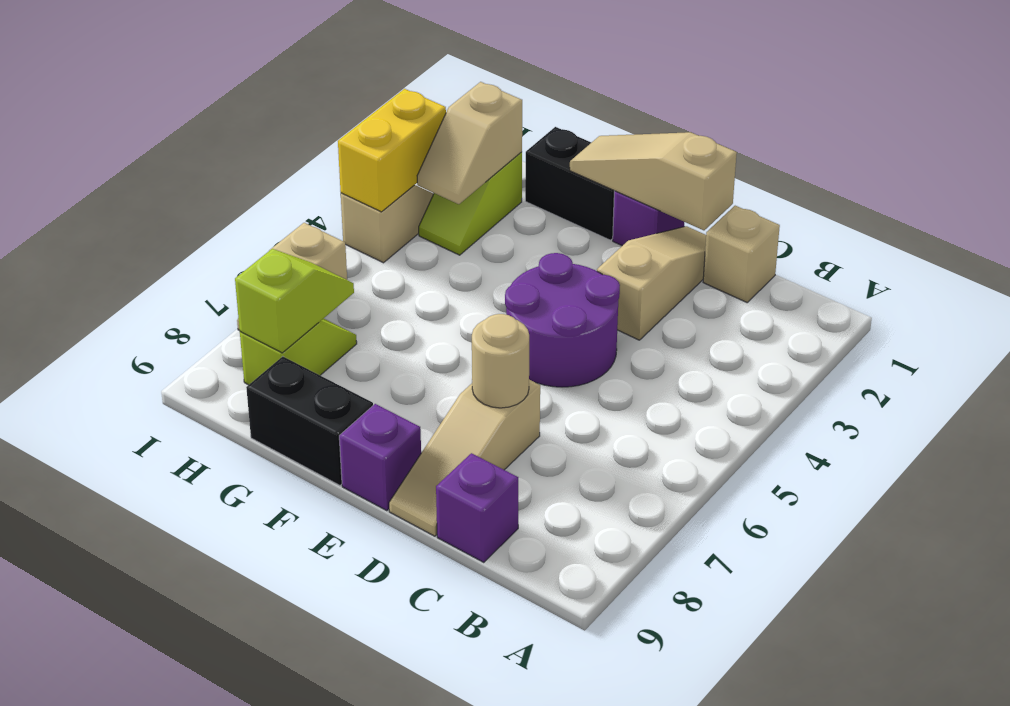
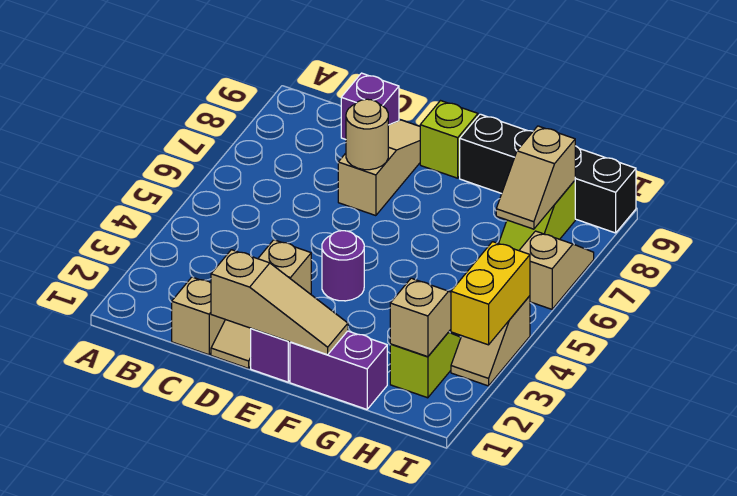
purple 2x2 round brick [505,253,620,387] -> purple 1x1 round brick [322,231,364,301]
purple 1x1 brick [339,404,421,511] -> lime 1x1 brick [420,101,478,178]
black 1x2 brick [525,127,614,240] -> purple 1x2 brick [290,331,387,409]
black 1x2 brick [246,356,373,485] -> black 1x4 brick [460,114,636,233]
lime 1x2 slope [235,249,354,353] -> tan 1x2 slope [496,126,575,229]

